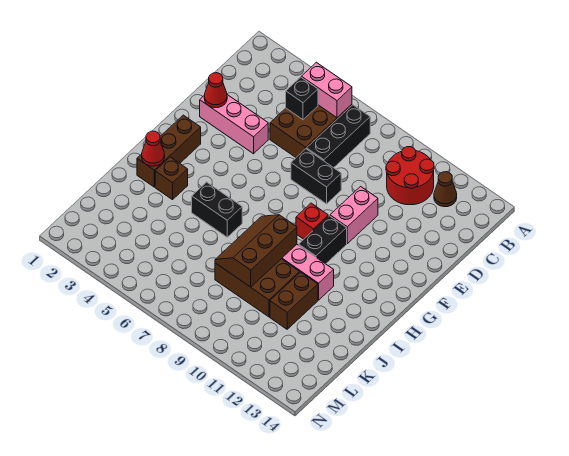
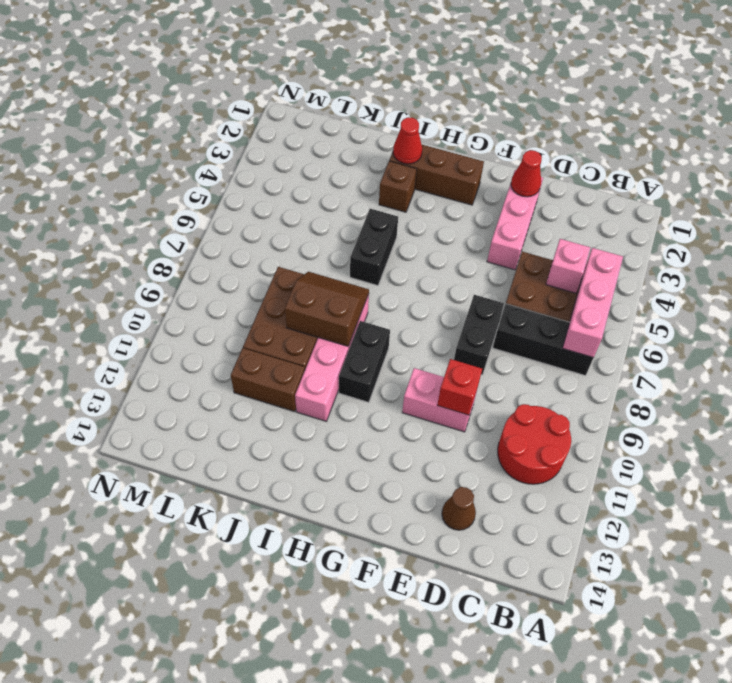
pink 1x2 brick [301,62,352,117] -> pink 1x3 brick [563,248,623,358]
brown 1x1 cone [434,172,457,207] -> brown 1x1 cone moved to [442,487,476,530]
black 1x1 brick [286,77,318,120] -> pink 1x1 brick [546,239,590,293]
red 1x1 brick [296,203,328,239] -> red 1x1 brick moved to [437,359,482,415]
black 1x2 brick [299,216,347,264] -> black 1x2 brick turned to [339,321,390,402]
brown 2x3 slope [215,215,297,287] -> brown 2x2 slope [285,272,369,346]

